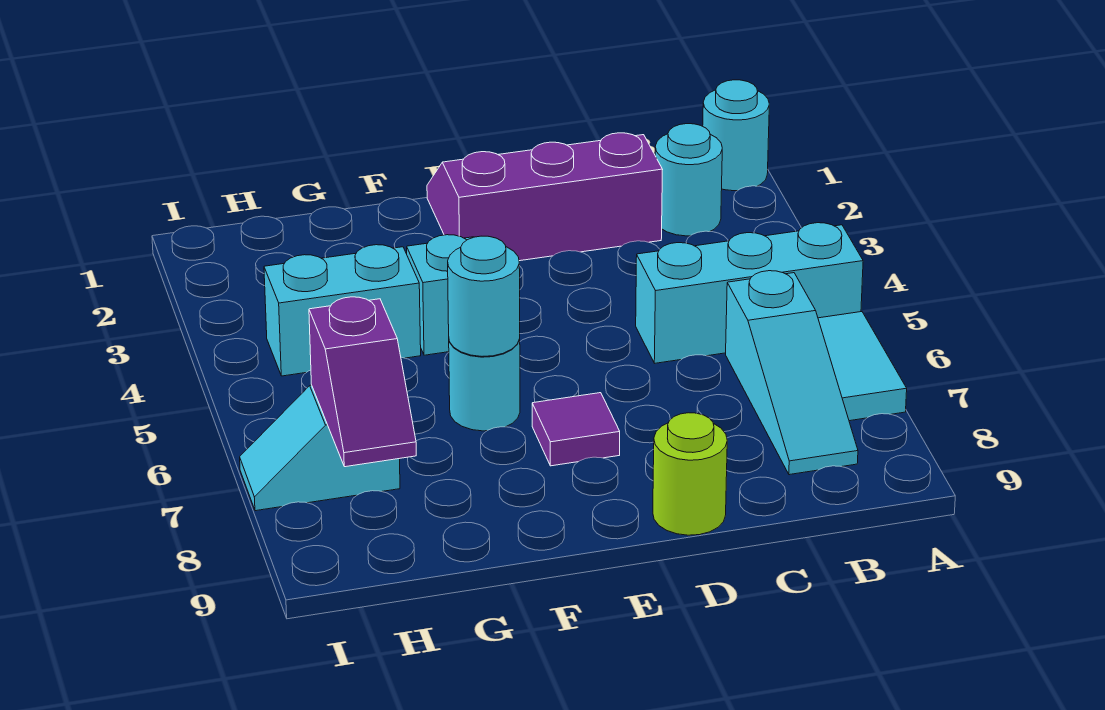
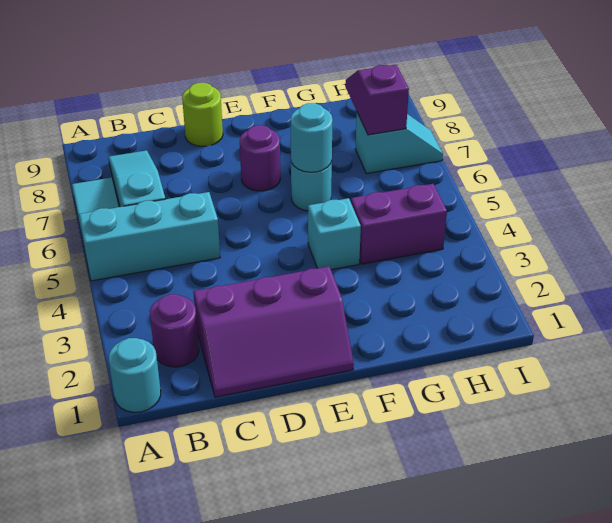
cyan 1x1 round brick [655,124,722,236] -> purple 1x1 round brick [150,294,199,367]
purple 1x1 tile [532,393,620,466] -> purple 1x1 round brick [240,125,280,191]
cyan 1x2 brick [264,245,421,376] -> purple 1x2 brick [351,184,447,264]

